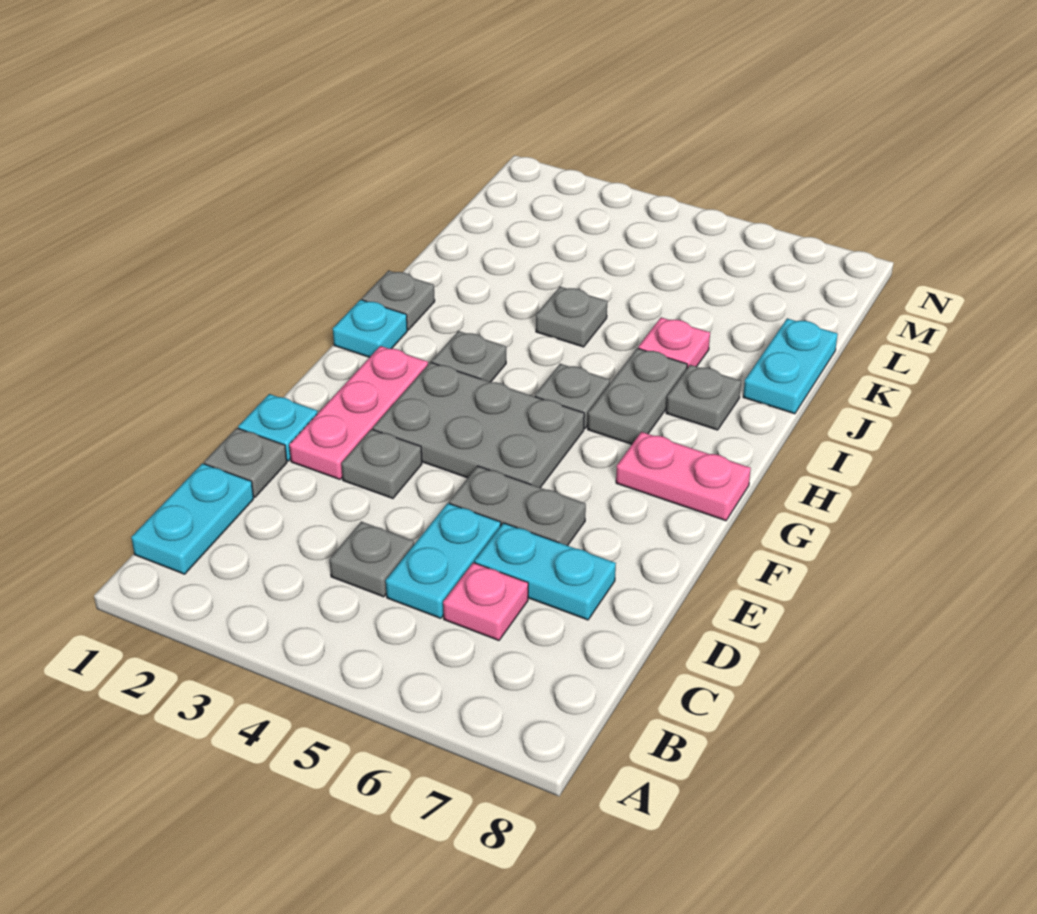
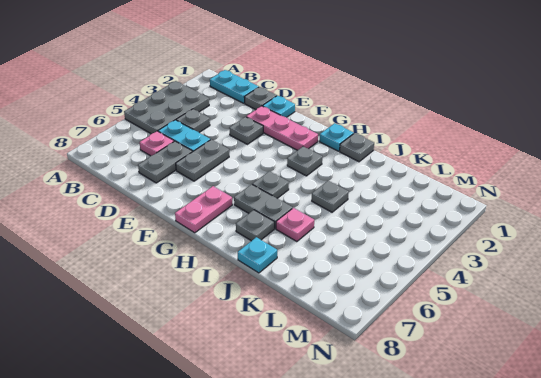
cyan 1x2 plate [475,523,616,620] -> grey 1x2 plate [138,141,192,183]
grey 2x3 plate [373,362,584,488] -> grey 2x3 plate moved to [124,81,209,134]
cyan 1x2 plate [743,318,838,414] -> cyan 1x1 plate [238,237,277,273]

